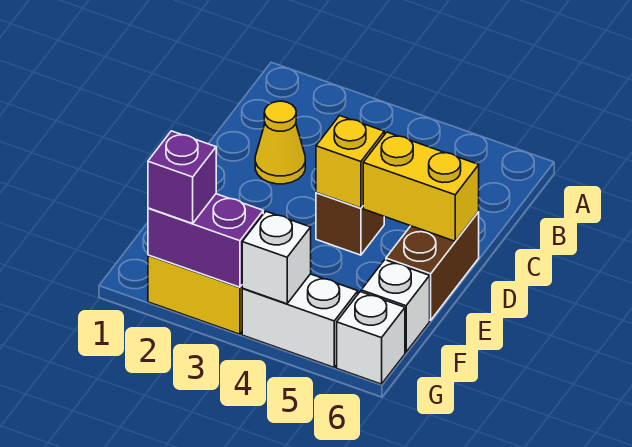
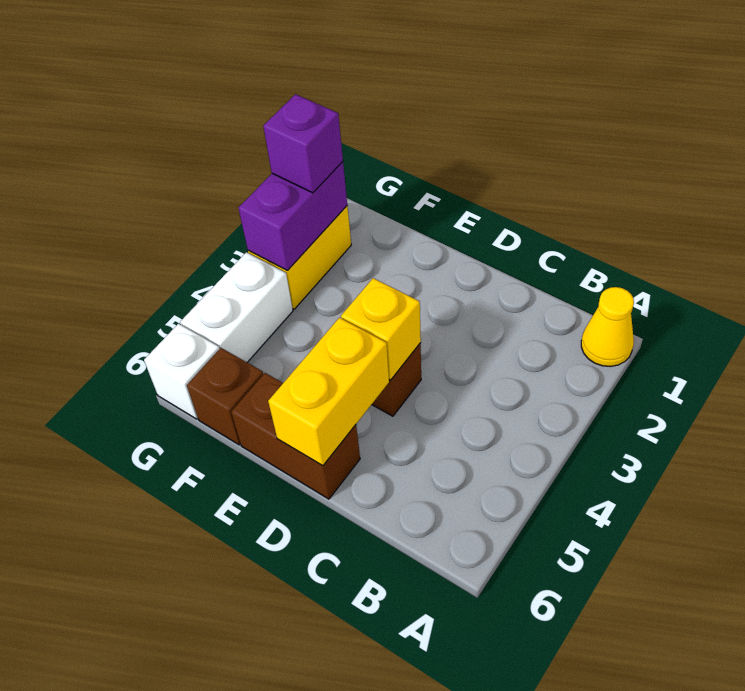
yellow 1x1 cone [255,101,305,184] -> yellow 1x1 cone moved to [581,287,634,367]
white 1x1 brick [361,260,430,352] -> brown 1x1 brick [187,348,263,445]
white 1x1 brick [242,212,311,304] -> none

